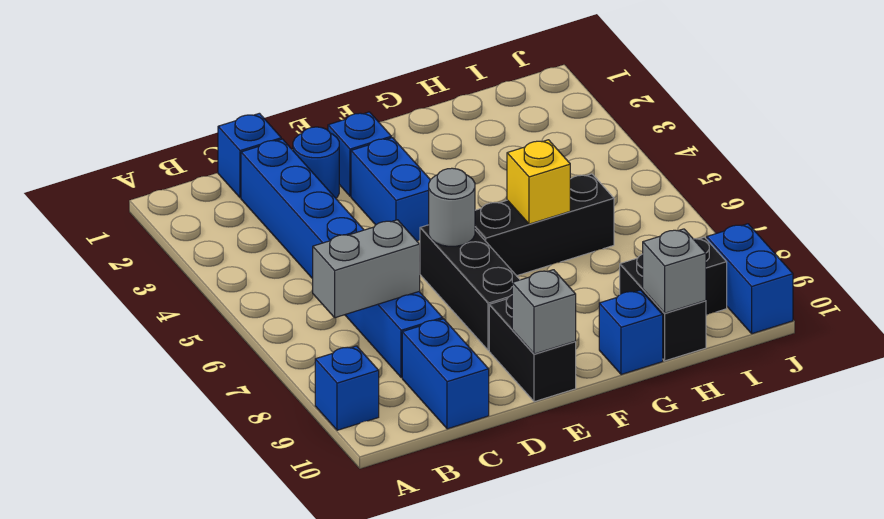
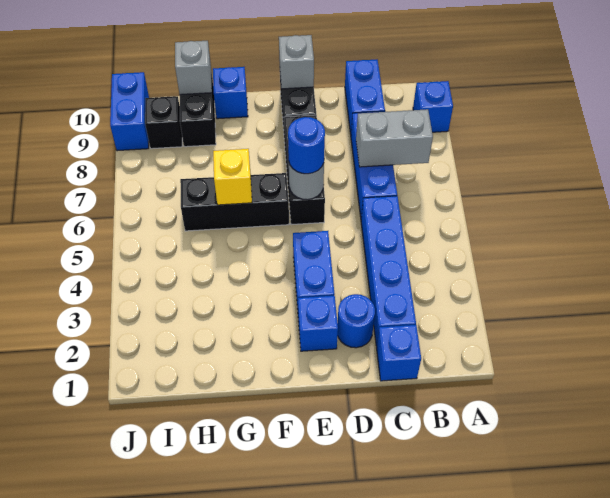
none -> blue 1x1 round brick [288,117,325,174]

